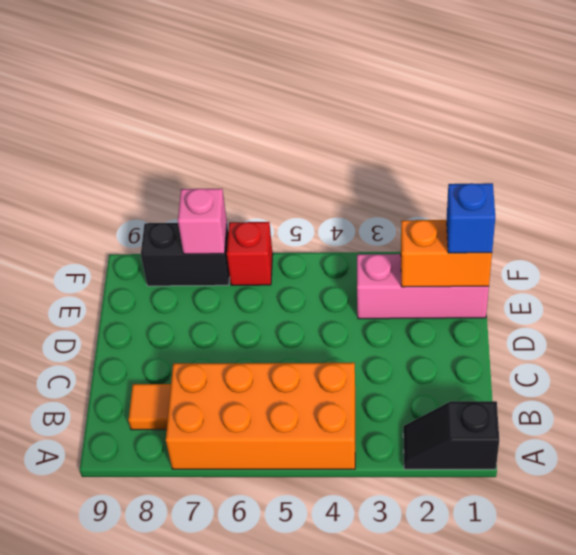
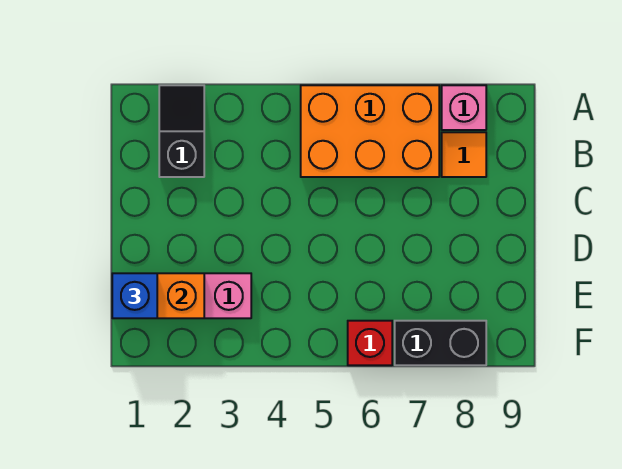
black 1x2 slope [403,401,499,469] -> black 1x2 slope turned to [159,85,204,177]
orange 2x4 brick [166,363,355,469] -> orange 2x3 brick [301,85,439,177]
pink 1x1 brick [178,188,227,254] -> pink 1x1 brick moved to [442,85,486,130]

